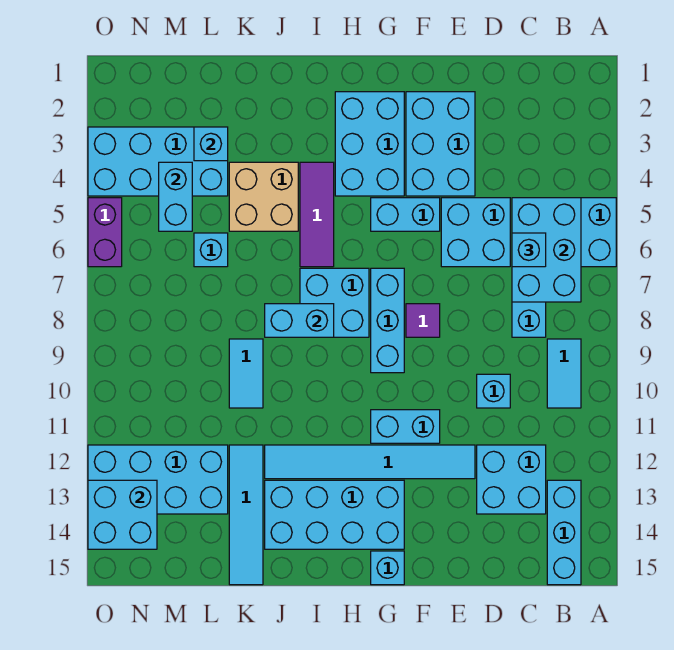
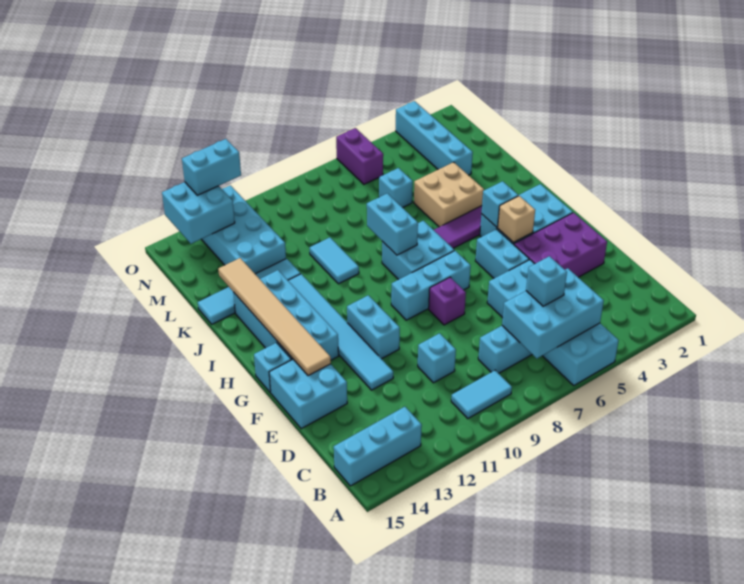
cyan 2x2 brick [477,445,546,514] -> cyan 2x2 brick moved to [269,359,347,429]
cyan 2x3 brick [406,92,475,196] -> purple 2x3 brick [514,213,607,277]
purple 1x1 tile [406,304,440,337] -> purple 1x1 brick [429,277,466,325]
none -> tan 1x6 tile [218,258,331,376]
none -> tan 1x1 brick [498,196,535,243]
cyan 1x2 tile [229,339,263,408] -> cyan 1x2 tile turned to [310,237,359,284]
cyan 2x4 brick [88,127,228,196] -> cyan 1x4 brick [396,101,473,175]
cyan 1x1 brick [194,127,228,161] -> cyan 1x1 brick moved to [481,181,518,227]
cyan 1x2 brick [159,162,192,231] -> cyan 1x2 brick moved to [182,139,241,195]
purple 1x2 brick [88,198,122,267] -> purple 1x2 brick turned to [336,128,383,184]

